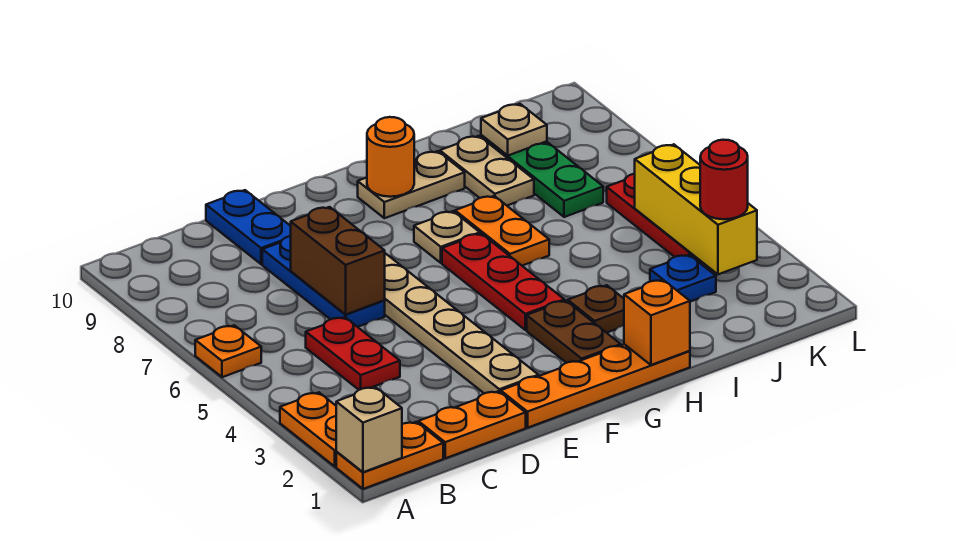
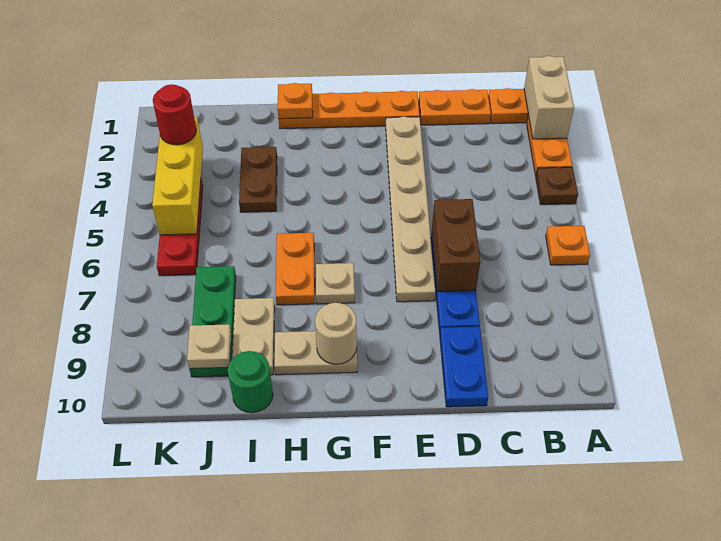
tan 1x1 brick [336,387,402,472] -> tan 1x2 brick [524,56,574,139]
red 1x2 plate [306,317,400,390] -> none
brown 1x2 plate [527,301,621,363] -> brown 1x2 plate moved to [239,147,277,212]
red 1x3 plate [442,234,564,330] -> none
orange 1x1 round brick [367,117,414,197] -> tan 1x1 round brick [315,303,357,364]
orange 1x1 brick [624,280,690,365] -> orange 1x1 plate [278,83,313,119]
brown 1x1 plate [568,285,624,333] -> brown 1x1 plate moved to [536,167,578,205]
none -> green 1x1 round brick [228,351,273,413]
blue 1x1 plate [650,255,716,302] -> none

